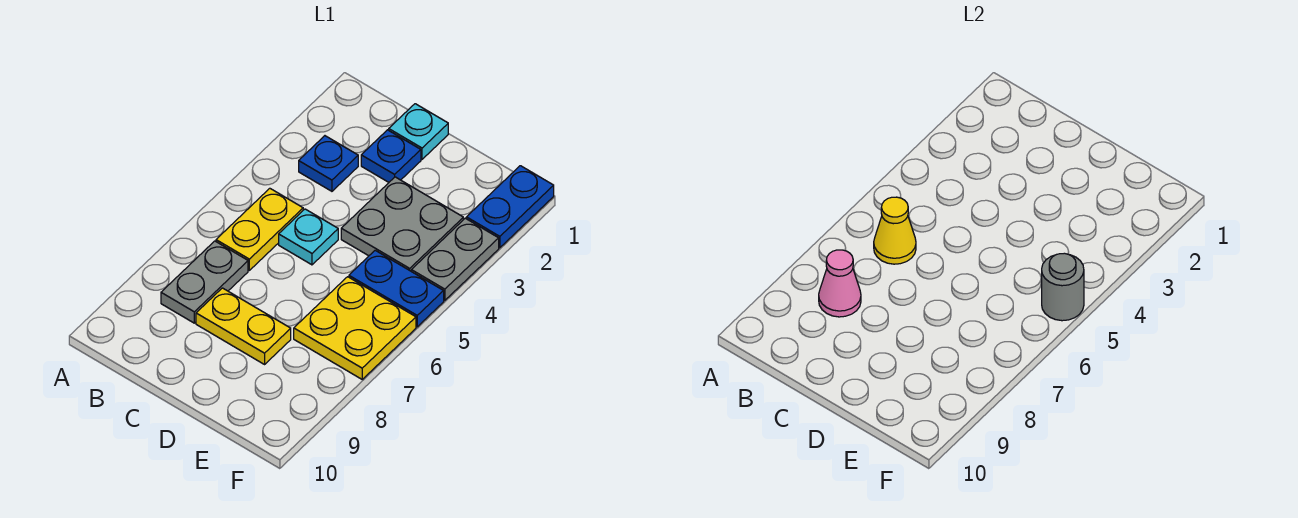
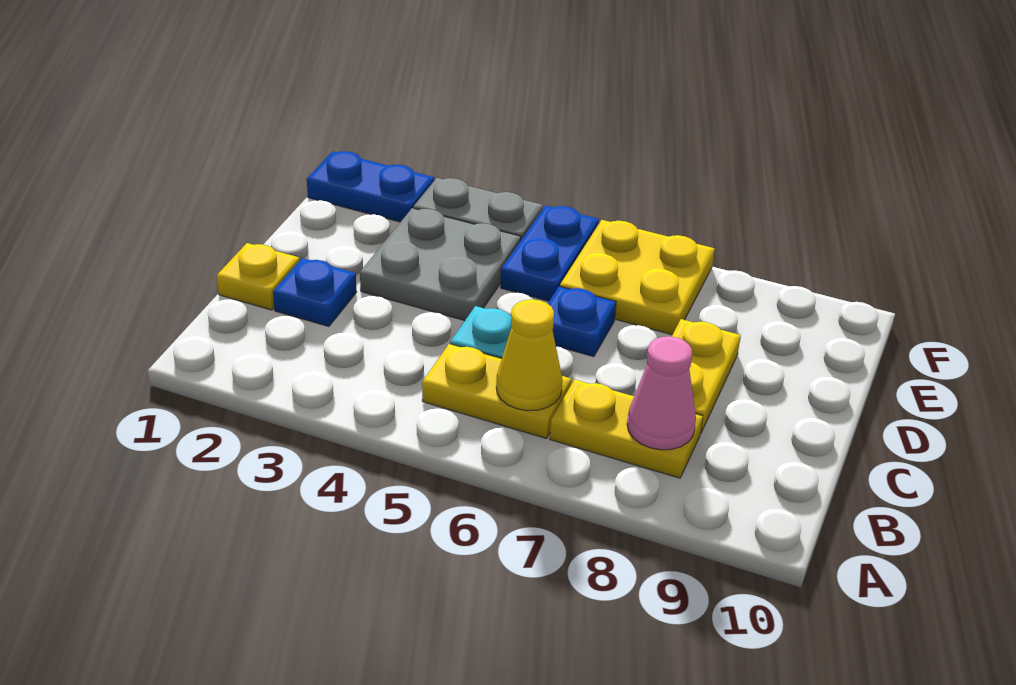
blue 1x1 plate [299,136,358,191] -> blue 1x1 plate moved to [548,286,616,357]
grey 1x2 plate [161,241,248,323] -> yellow 1x2 plate [550,379,703,478]
cyan 1x1 plate [389,104,448,159] -> yellow 1x1 plate [217,243,300,310]
grey 1x1 round brick [1042,253,1084,321] -> none

